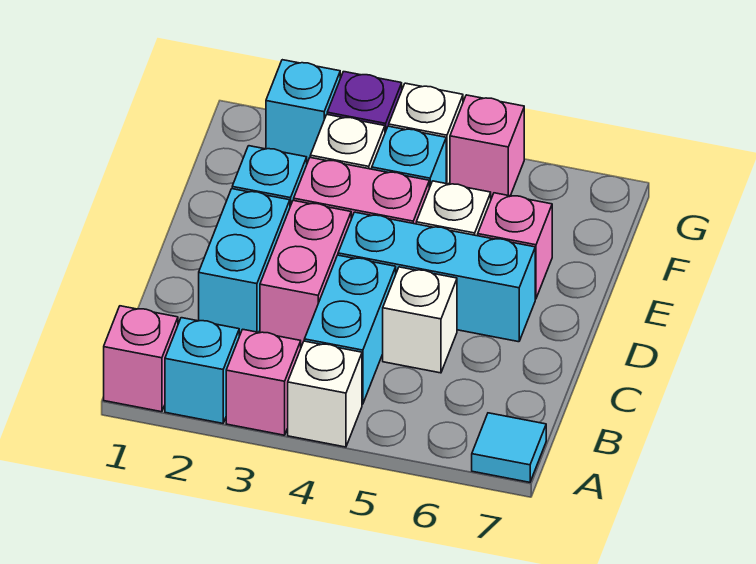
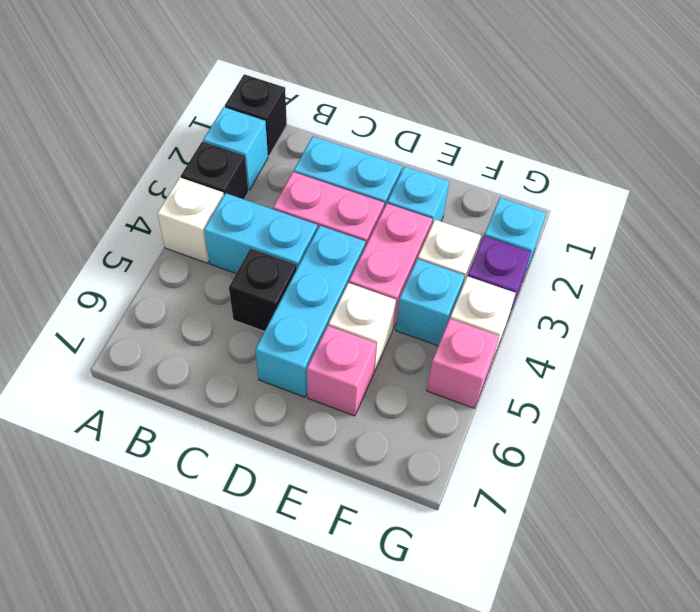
pink 1x1 brick [104,306,178,412] -> black 1x1 brick [225,74,287,156]
pink 1x1 brick [226,329,301,435] -> black 1x1 brick [181,142,248,199]
cyan 1x1 tile [472,413,546,482] -> none
white 1x1 brick [383,267,457,373] -> black 1x1 brick [229,249,297,331]

